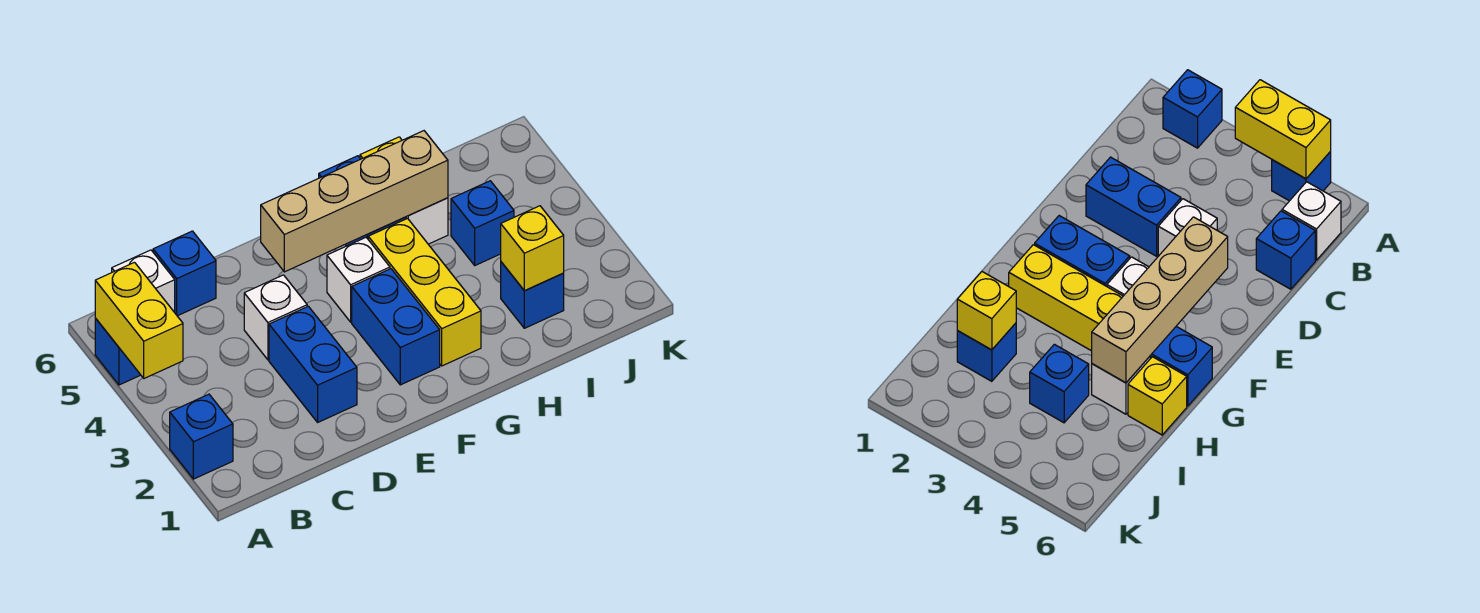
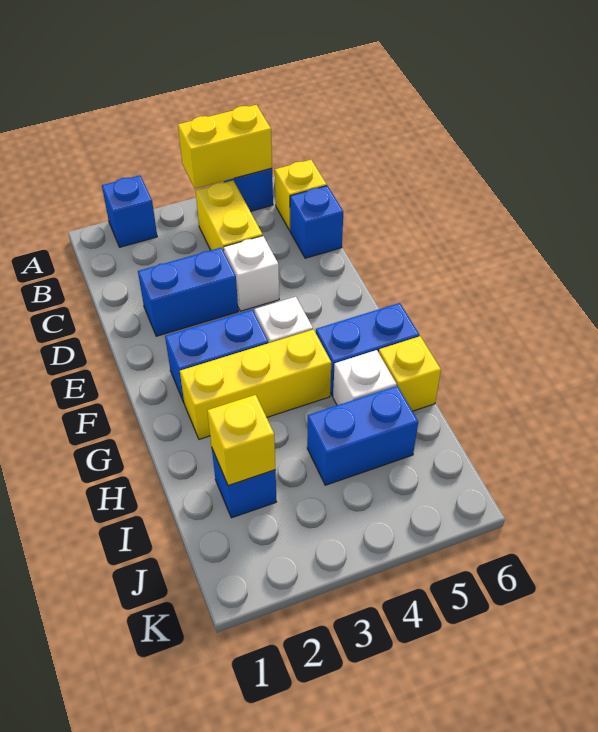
none -> yellow 1x2 brick [196,180,263,251]
white 1x1 brick [112,250,175,312] -> yellow 1x1 brick [275,160,327,230]
tan 1x4 brick [261,131,448,272] -> none
blue 1x1 brick [451,181,514,265] -> blue 1x2 brick [307,386,418,485]

